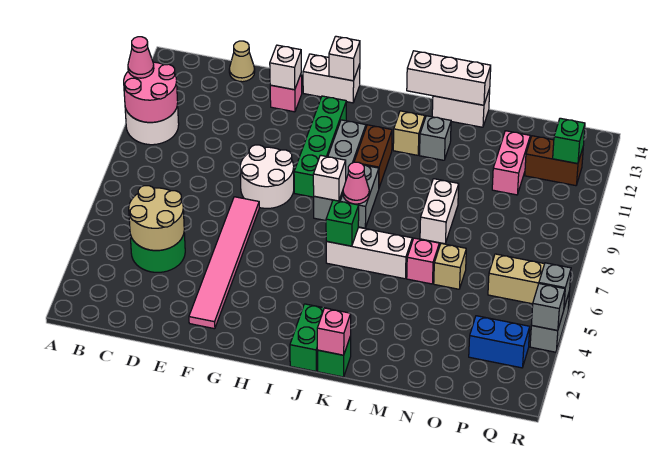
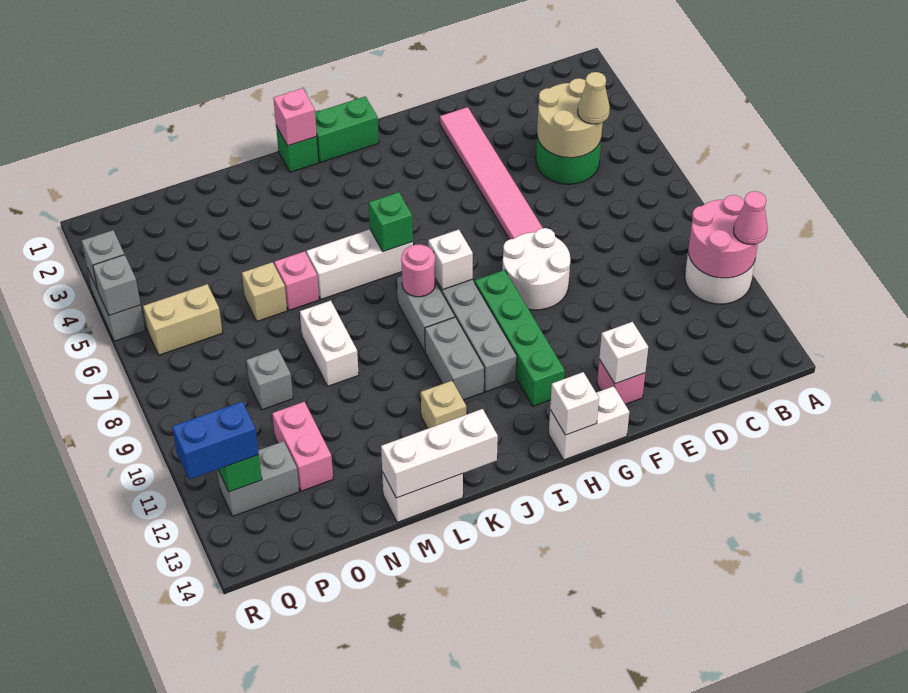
tan 1x1 cone [229,41,255,82] -> tan 1x1 cone moved to [578,72,610,124]
green 1x2 brick [290,304,328,371] -> green 1x2 brick turned to [315,96,379,163]
pink 1x1 cone [343,162,369,204] -> pink 1x1 round brick [401,244,436,297]
brown 1x2 brick [354,125,392,187] -> grey 1x2 brick [425,317,484,400]
grey 1x1 brick [420,116,451,160] -> grey 1x1 brick moved to [246,349,293,410]
blue 1x2 brick [469,316,530,368] -> blue 1x2 brick moved to [172,402,259,479]
brown 1x2 brick [525,136,583,186] -> grey 1x2 brick [217,441,299,516]

